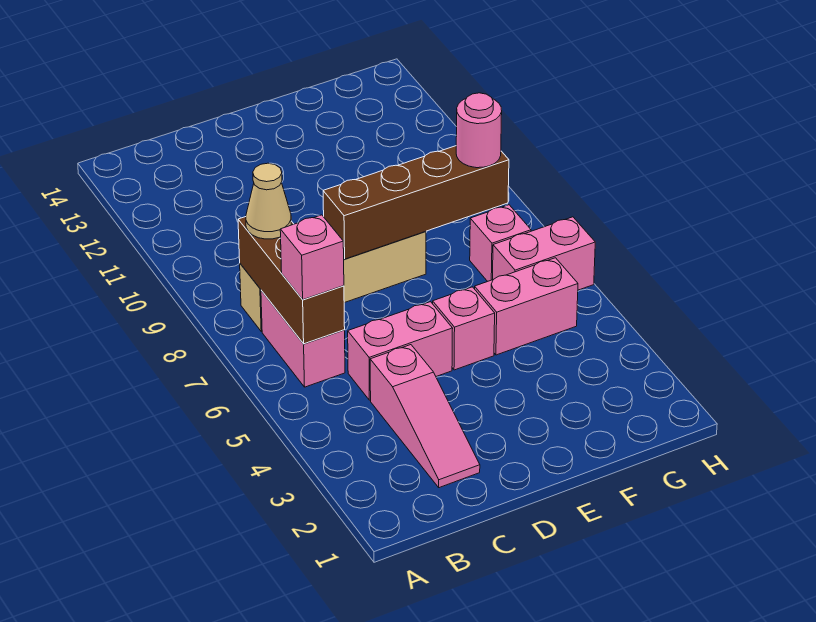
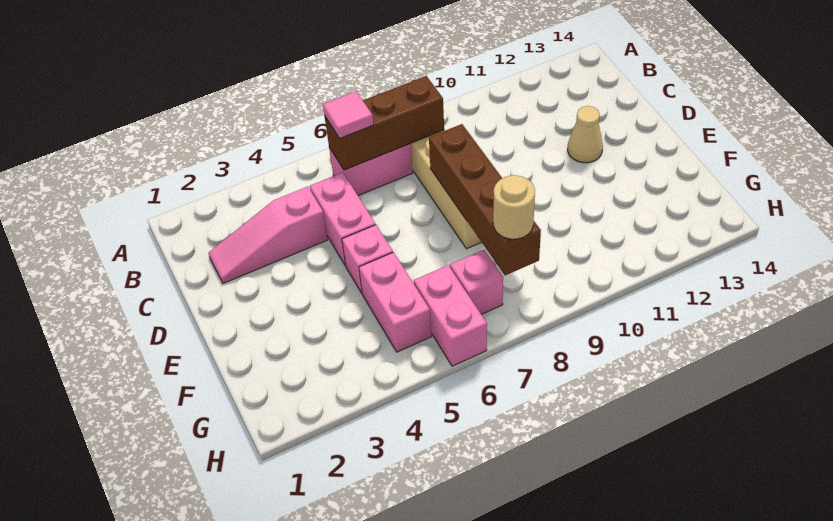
pink 1x1 brick [280,215,344,300] -> pink 1x1 tile [323,91,373,138]
tan 1x1 cone [246,163,291,239] -> tan 1x1 cone moved to [568,106,603,163]
pink 1x1 round brick [456,93,502,168] -> tan 1x1 round brick [493,175,535,239]

